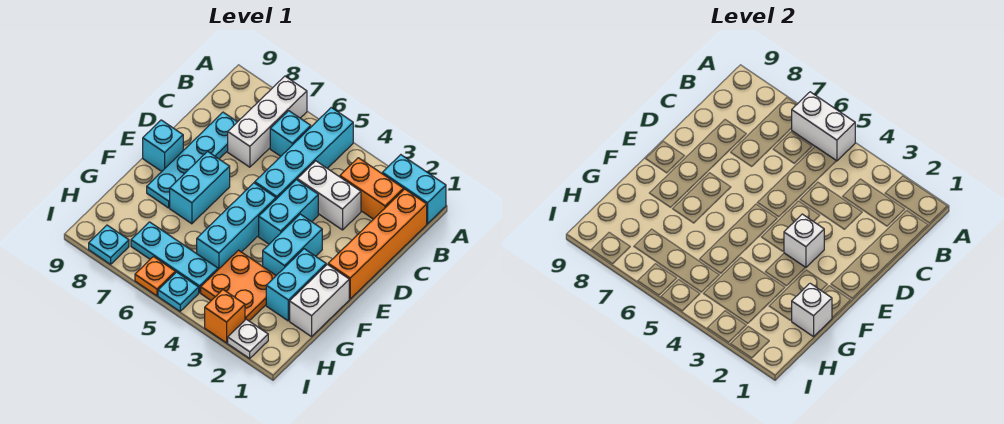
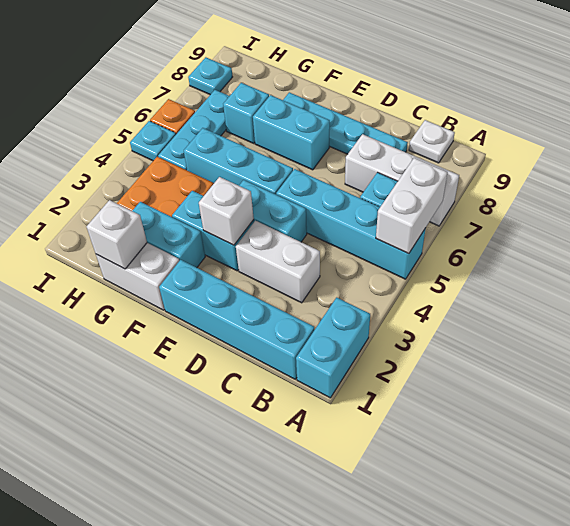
orange 1x4 brick [328,189,427,299] -> cyan 1x4 brick [159,260,314,379]
orange 1x2 brick [340,158,404,219] -> none
white 1x2 brick [297,161,361,230] -> white 1x2 brick turned to [236,221,320,303]
cyan 1x1 brick [143,120,183,171] -> cyan 1x1 brick moved to [223,83,269,143]
white 1x1 plate [228,319,268,358] -> white 1x1 plate moved to [409,120,455,163]
orange 1x1 brick [205,290,245,343] -> none

